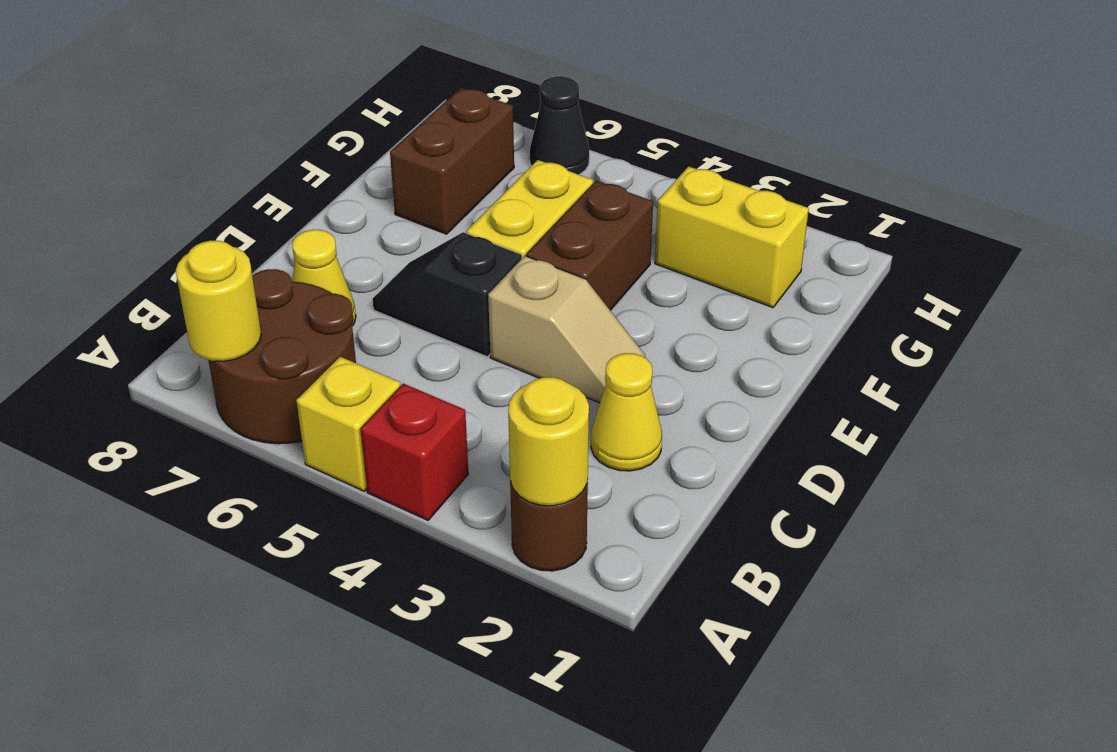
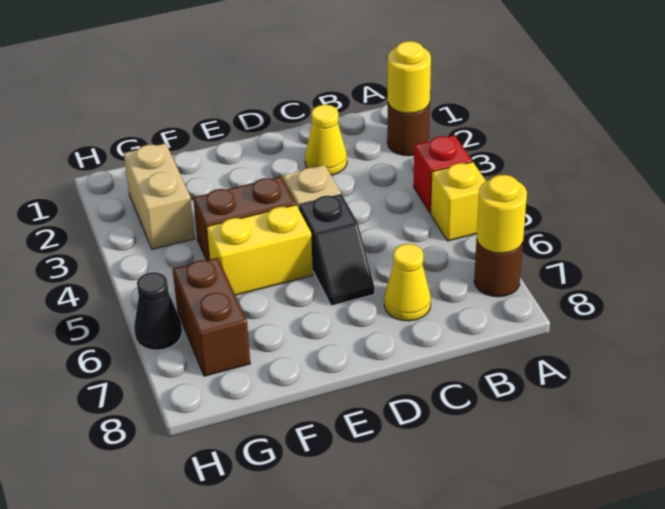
brown 2x2 round brick [208,269,356,444] -> brown 1x1 round brick [474,239,523,297]
brown 1x2 brick [390,88,514,234] -> brown 1x2 brick turned to [173,258,250,376]
yellow 1x2 brick [655,166,809,308] -> tan 1x2 brick [124,143,195,249]

